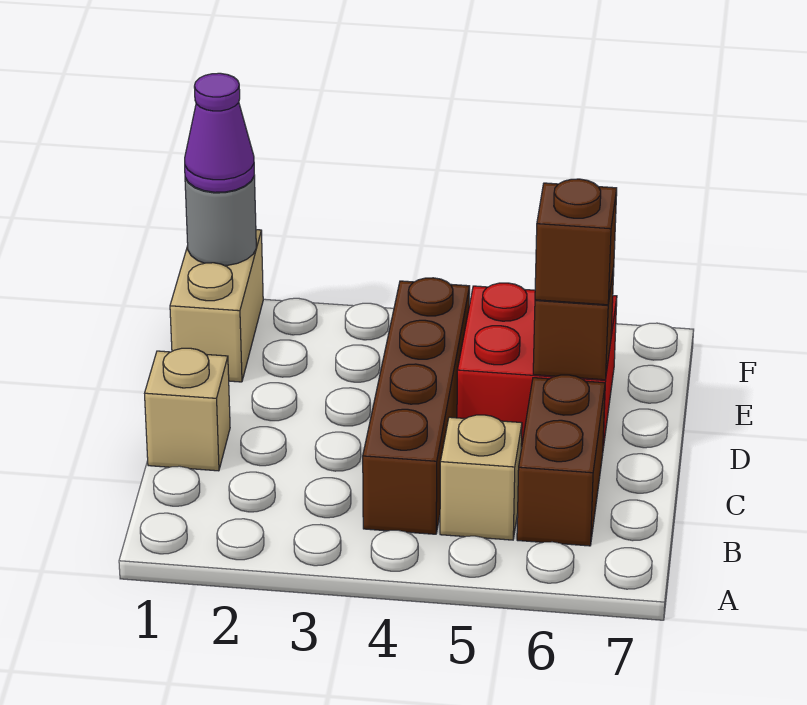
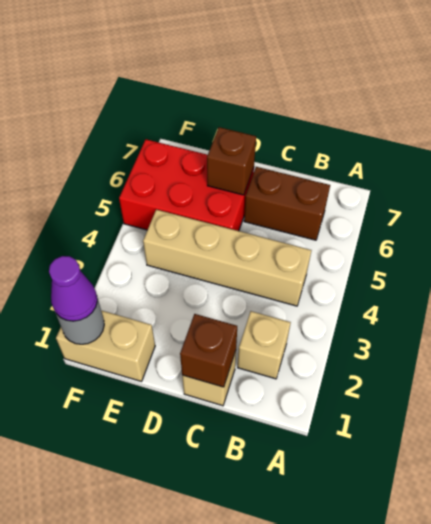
brown 1x4 brick [363,278,470,534] -> tan 1x4 brick [143,210,311,306]
tan 1x1 brick [440,415,522,540] -> tan 1x1 brick moved to [238,311,291,379]
red 2x2 brick [457,283,617,448] -> red 2x3 brick [119,139,254,231]
brown 1x1 brick [535,179,617,305] -> brown 1x1 brick moved to [180,314,237,387]

